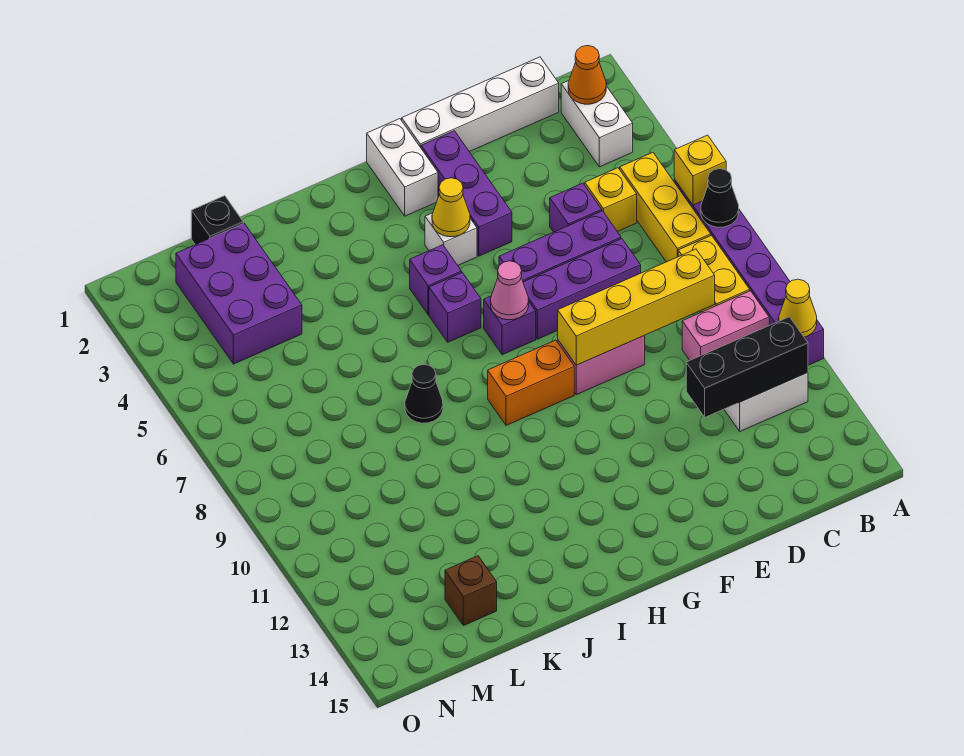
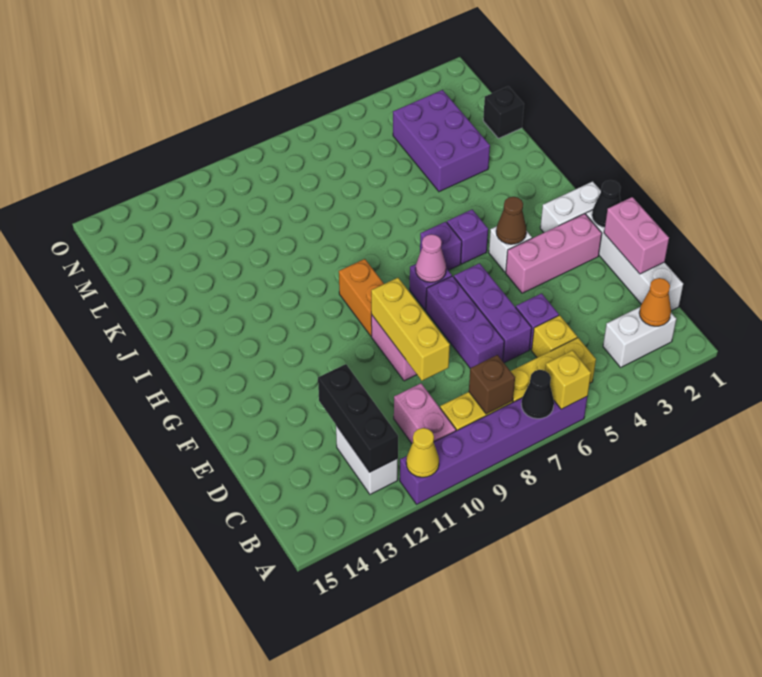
yellow 1x4 brick [558,249,715,365] -> yellow 1x3 brick [371,278,450,381]
none -> pink 1x2 brick [604,197,669,274]
purple 1x3 brick [421,131,512,256] -> pink 1x3 brick [506,214,602,293]
yellow 1x1 cone [432,178,470,237] -> brown 1x1 cone [496,197,527,244]
black 1x1 cone [405,364,443,423] -> black 1x1 cone moved to [592,180,621,227]
purple 2x3 brick [176,223,302,364] -> purple 2x3 brick turned to [393,90,490,192]
brown 1x1 brick [445,556,497,626] -> brown 1x1 brick moved to [469,355,515,414]

